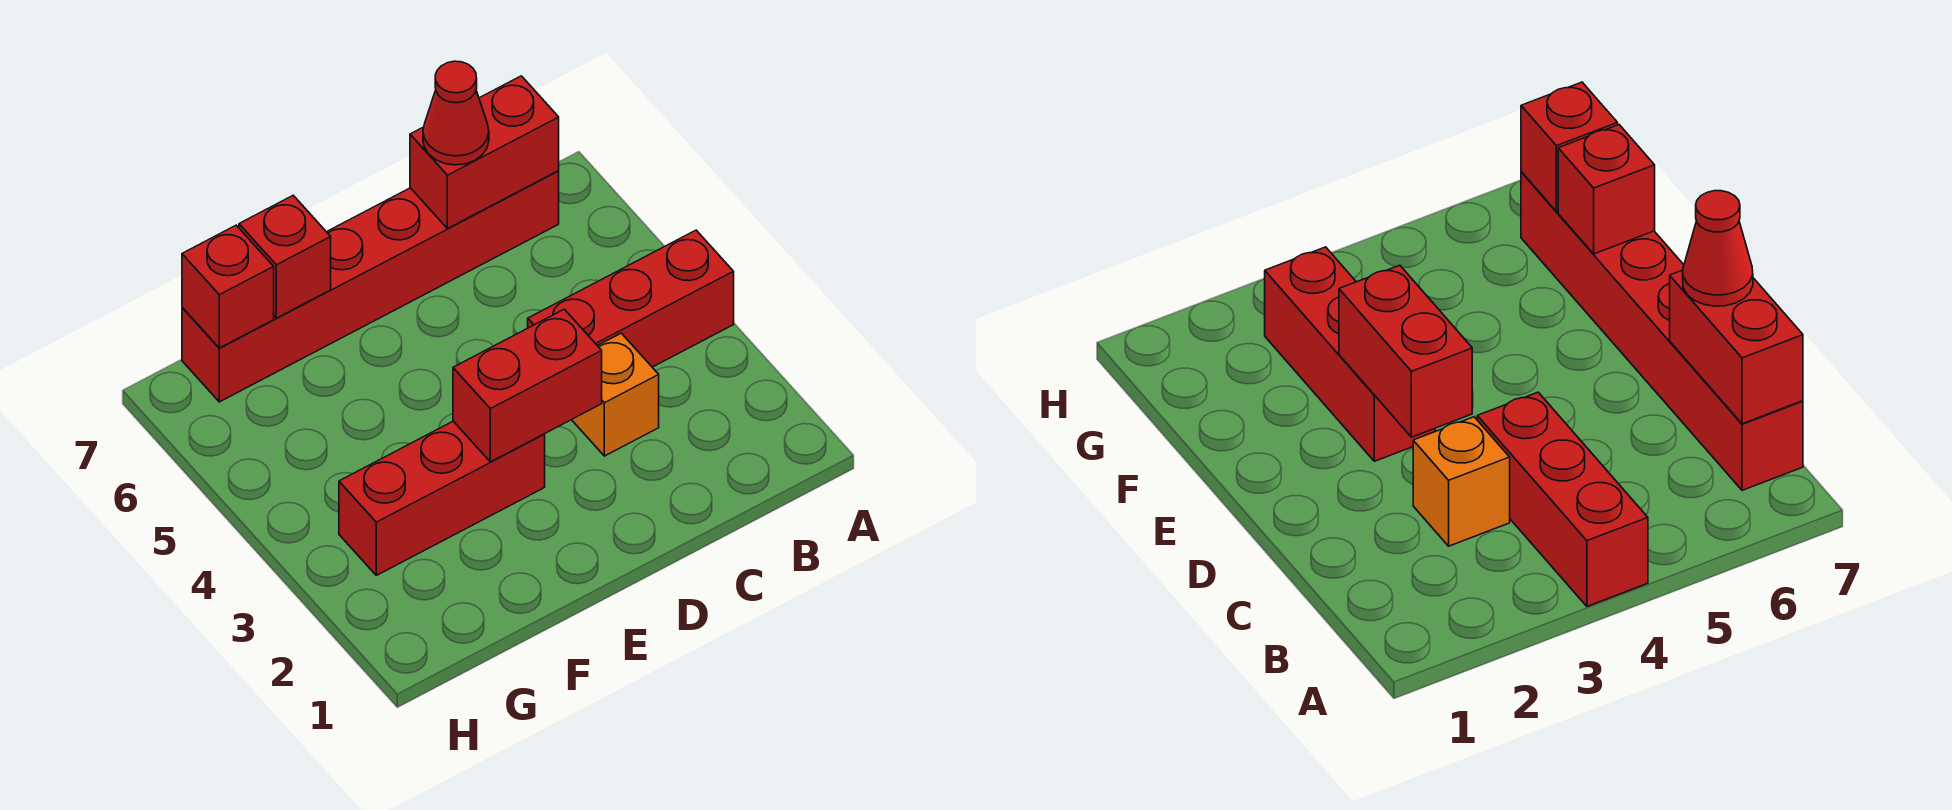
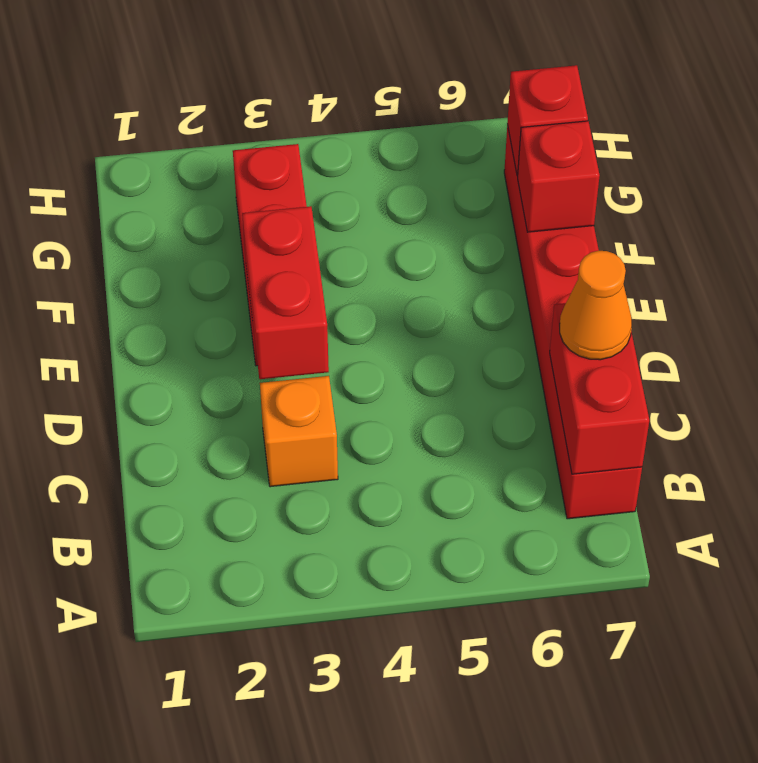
red 1x3 brick [528,230,734,367] -> none
red 1x1 cone [423,61,489,165] -> orange 1x1 cone [560,251,632,360]

